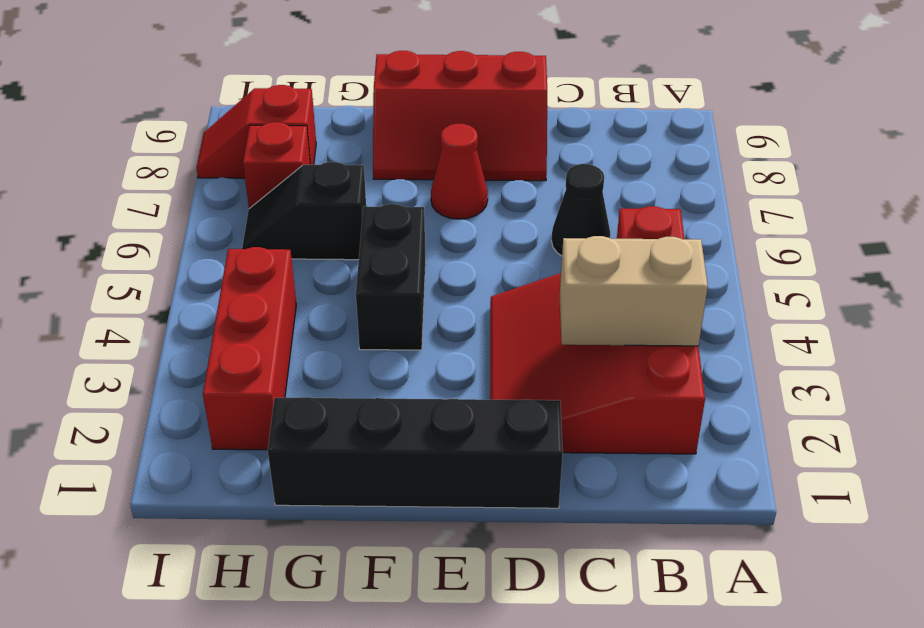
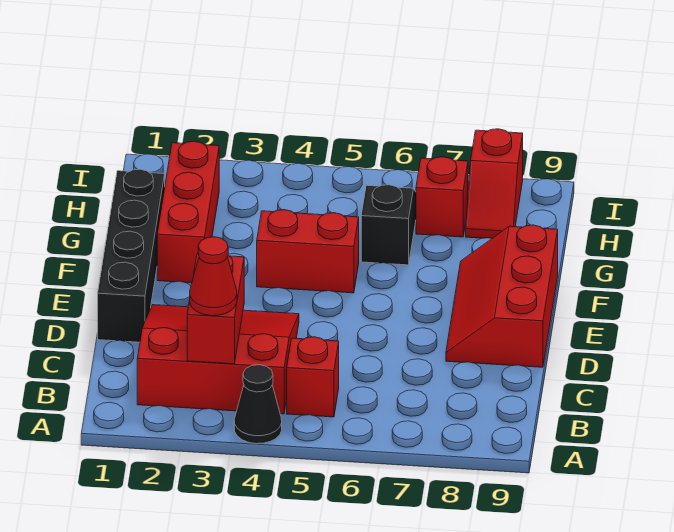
tan 1x2 brick [560,236,708,346] -> red 1x2 brick [187,254,244,364]
black 1x1 cone [551,164,610,256] -> black 1x1 cone moved to [234,365,282,444]
red 1x1 cone [431,124,488,219] -> red 1x1 cone moved to [190,237,237,316]
black 1x2 brick [356,204,426,350] -> red 1x2 brick [257,210,359,293]
red 1x3 brick [203,247,296,450] -> red 1x3 brick turned to [157,141,219,283]
red 1x2 slope [197,85,316,178] -> red 1x2 slope turned to [466,129,523,239]

